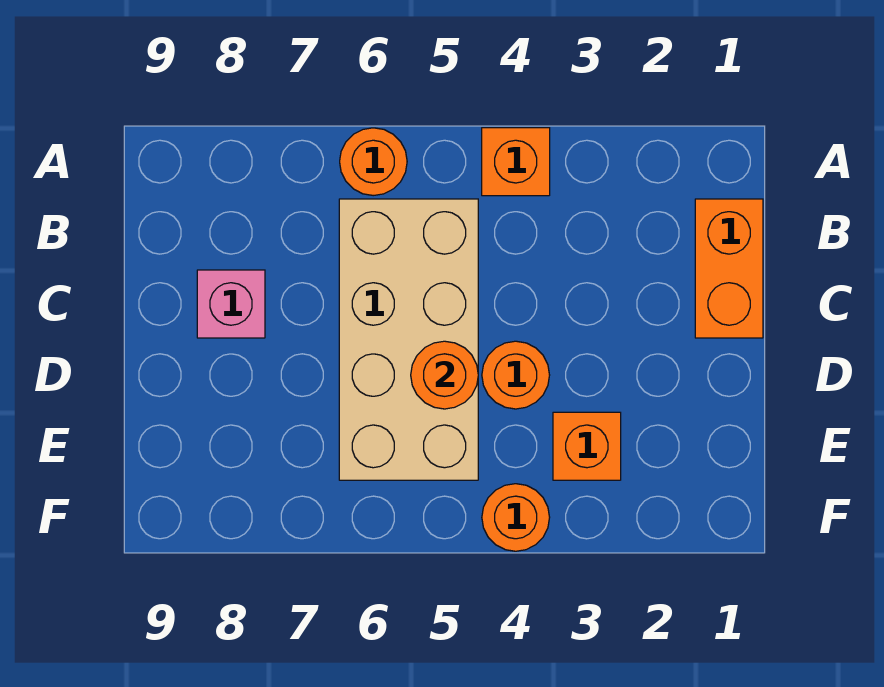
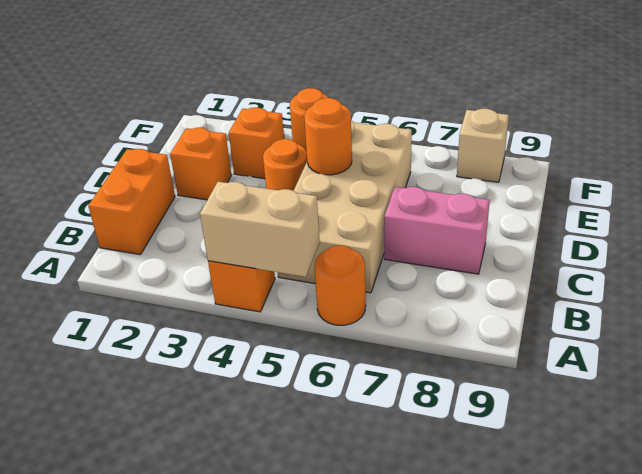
none -> tan 1x2 brick [200,182,320,277]
pink 1x1 brick [197,270,265,338] -> pink 1x2 brick [384,187,490,274]
none -> orange 1x1 brick [170,128,231,200]
none -> tan 1x1 brick [457,109,509,182]

